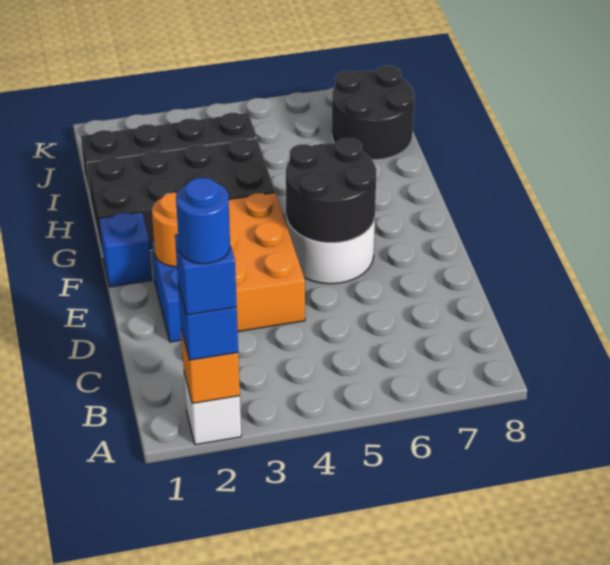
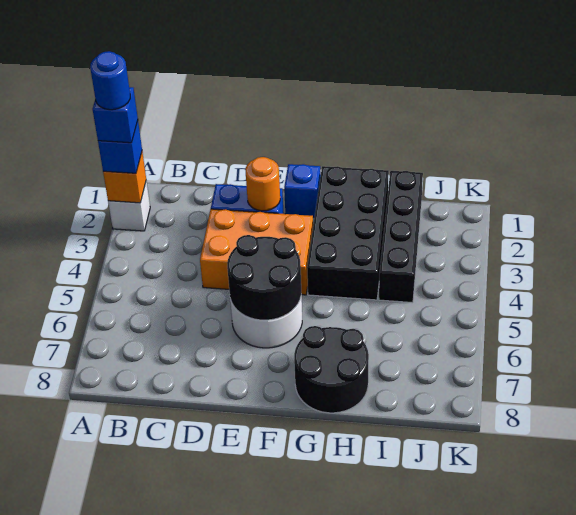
black 2x2 round brick [332,65,414,160] -> black 2x2 round brick moved to [294,326,369,413]

